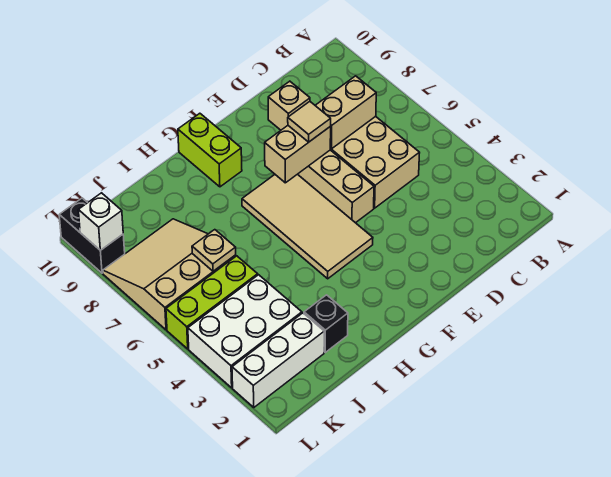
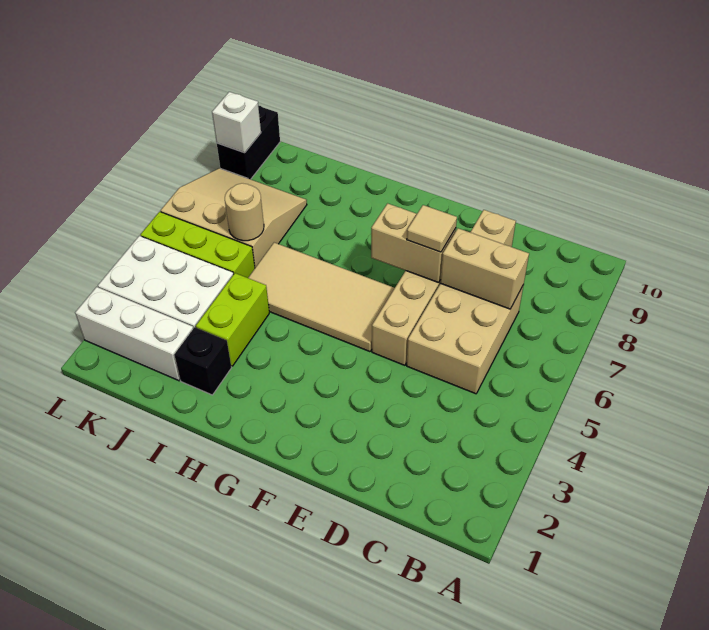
tan 2x4 tile [242,174,373,279] -> tan 2x4 tile turned to [248,243,394,352]
lime 1x2 brick [178,113,242,187] -> lime 1x2 brick moved to [196,273,269,366]
tan 1x1 plate [192,230,236,271] -> tan 1x1 round brick [225,183,264,241]

